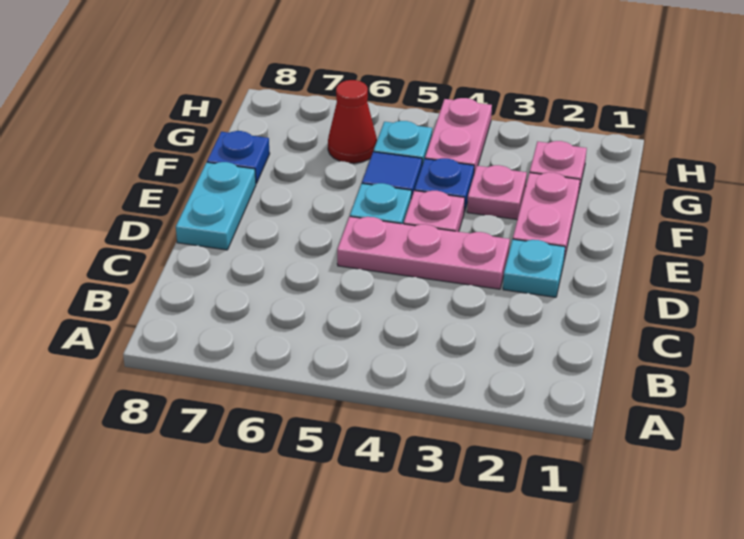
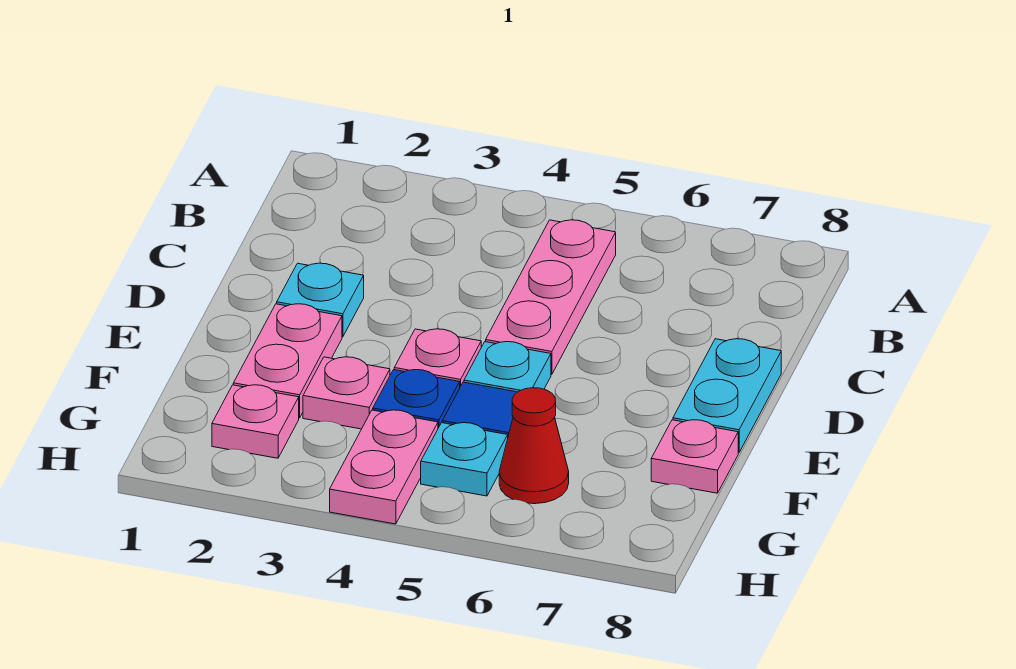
pink 1x3 plate [337,217,510,289] -> pink 1x3 plate turned to [486,220,616,375]
blue 1x1 plate [207,131,270,183] -> pink 1x1 plate [651,420,738,493]

